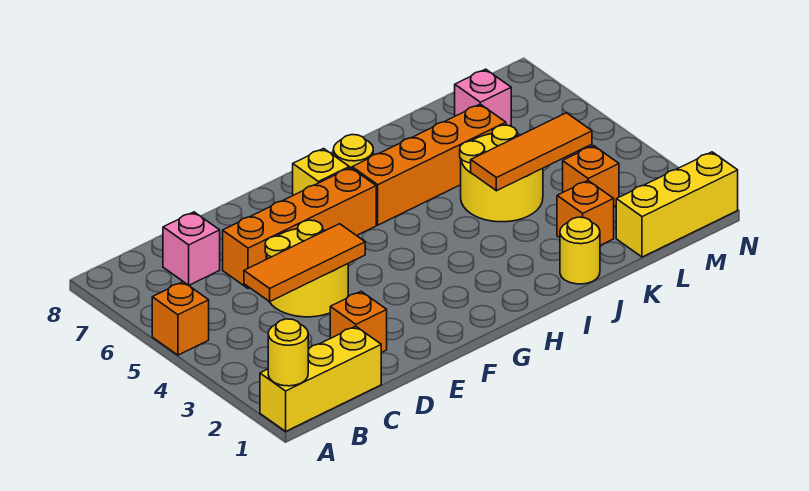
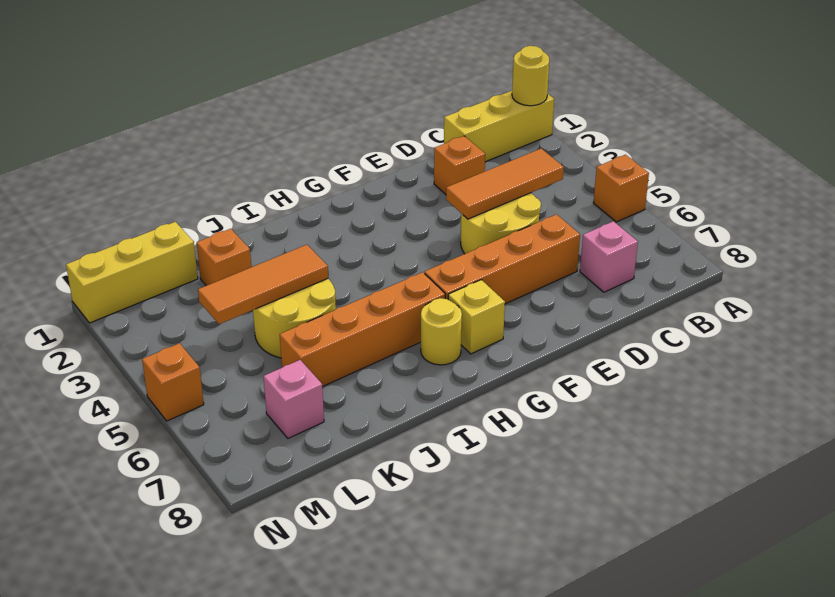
yellow 1x1 round brick [560,217,600,284] -> none
orange 1x1 brick [563,146,619,206] -> orange 1x1 brick moved to [142,343,204,421]

